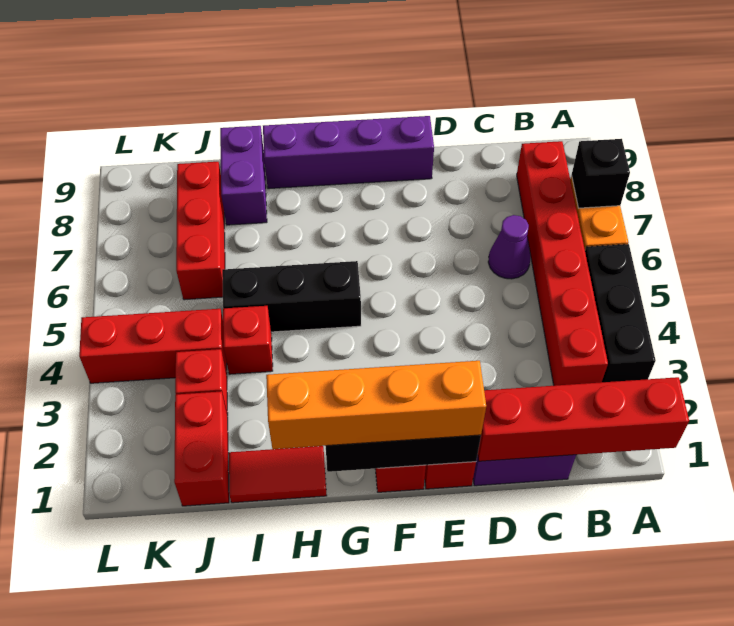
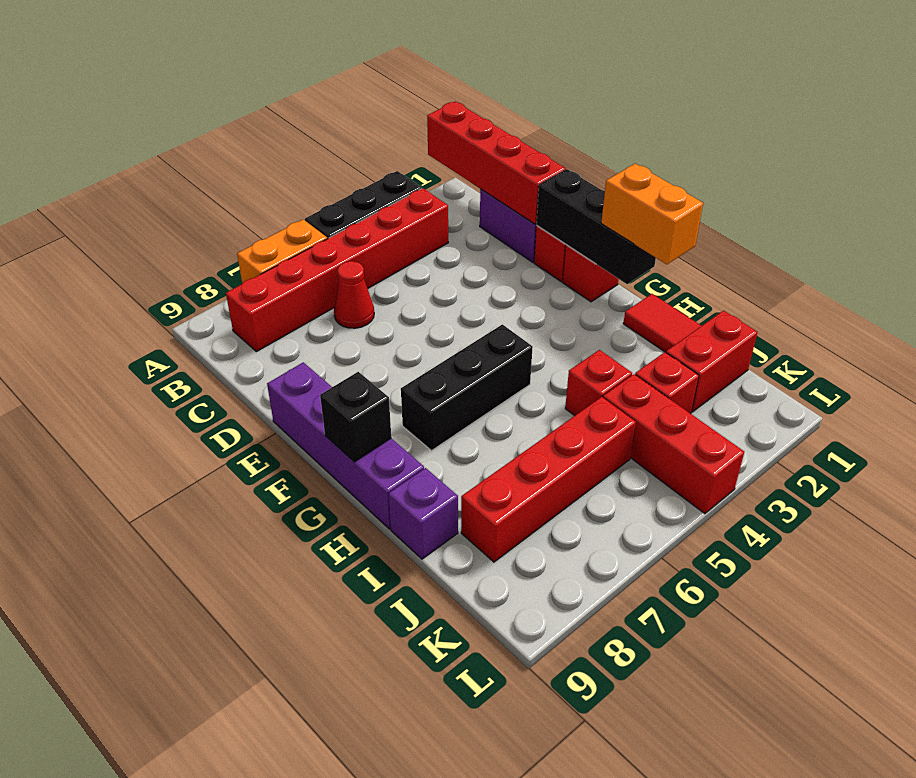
black 1x1 brick [571,139,630,208] -> black 1x1 brick moved to [320,372,391,462]
purple 1x1 cone [488,215,530,279] -> red 1x1 cone [334,261,374,328]
orange 1x4 brick [266,361,486,449] -> orange 1x2 brick [601,164,703,264]
black 1x3 brick [222,261,361,332] -> black 1x3 brick turned to [401,324,533,451]
purple 1x2 brick [220,126,267,225] -> purple 1x1 brick [388,468,458,559]
red 1x3 brick [176,162,225,300] -> red 1x4 brick [461,397,636,562]

